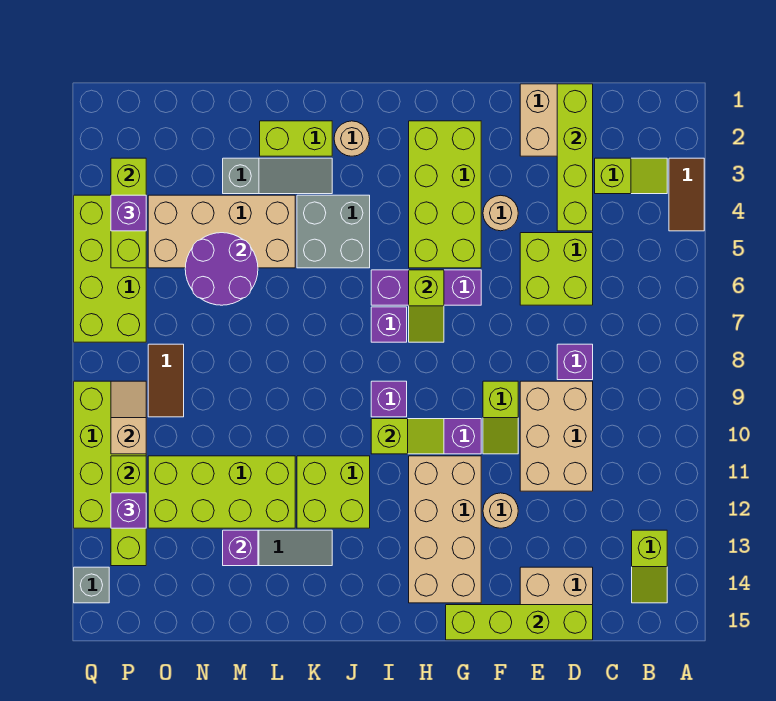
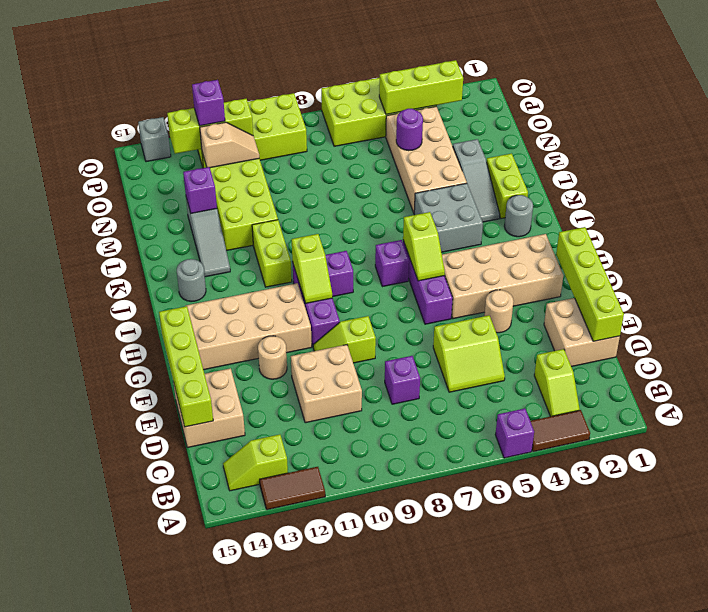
lime 1x4 brick [557,84,593,231] -> lime 1x4 brick turned to [556,227,624,341]
lime 2x2 brick [520,233,593,305] -> lime 2x2 slope [433,315,505,392]
tan 2x3 brick [520,381,593,491] -> tan 2x2 brick [291,345,362,423]
lime 2x4 brick [409,121,481,268] -> tan 2x4 brick [442,234,563,319]
lime 1x2 slope [409,270,444,342] -> lime 1x2 slope turned to [403,212,445,281]
tan 1x1 round brick [334,121,370,156] -> grey 1x1 round brick [505,195,533,237]
lime 2x2 brick [297,456,370,528] -> lime 1x2 brick [252,220,292,287]
none -> grey 1x1 round brick [177,259,206,302]
purple 2x2 round brick [185,233,258,305] -> purple 1x1 round brick [396,109,423,151]
brown 1x2 tile [148,344,184,417] -> brown 1x2 tile moved to [260,467,325,510]
purple 1x1 brick [111,195,146,231] -> purple 1x1 brick moved to [495,409,534,458]
tan 1x2 slope [111,381,146,454] -> tan 1x2 slope moved to [200,122,259,168]

